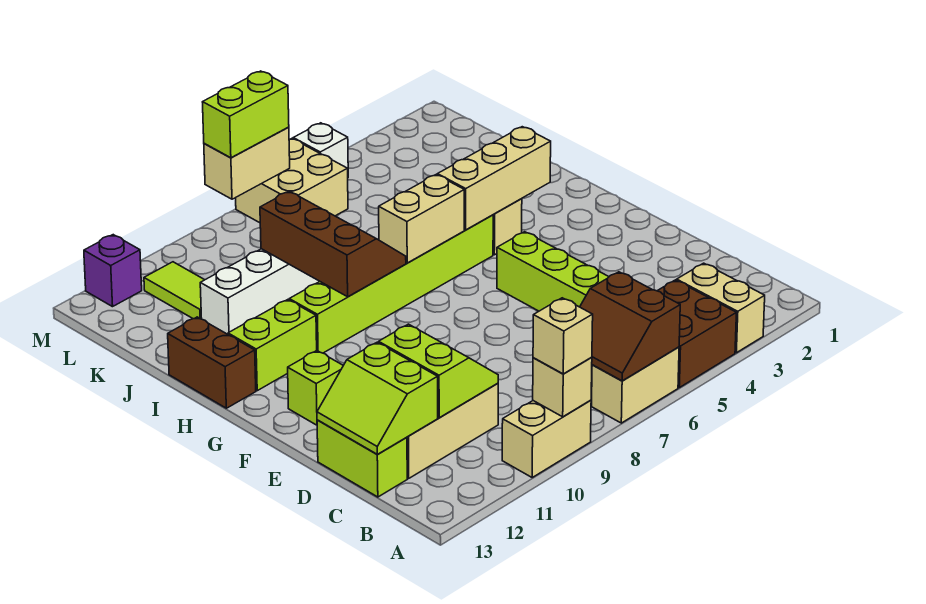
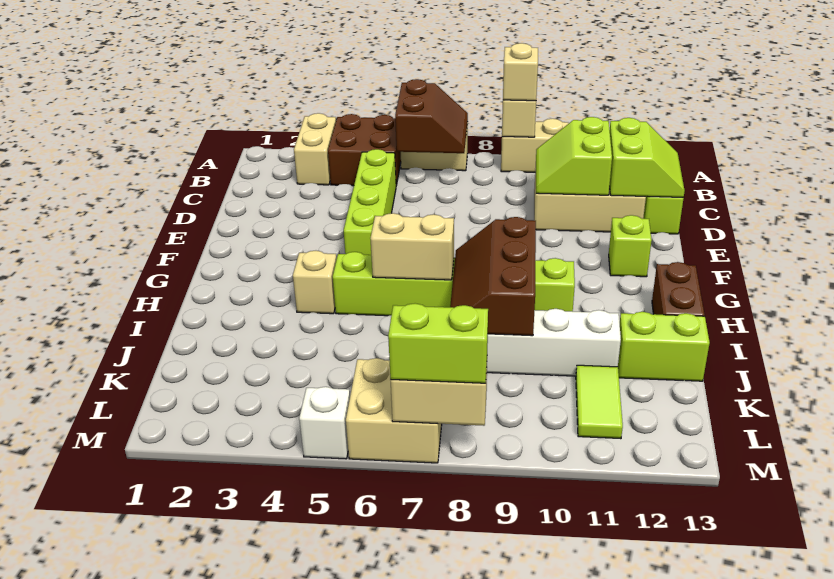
tan 1x3 brick [437,127,551,230] -> none
lime 1x2 brick [228,300,317,391] -> lime 1x2 brick moved to [618,312,710,381]
purple 1x1 brick [84,235,142,307] -> none

